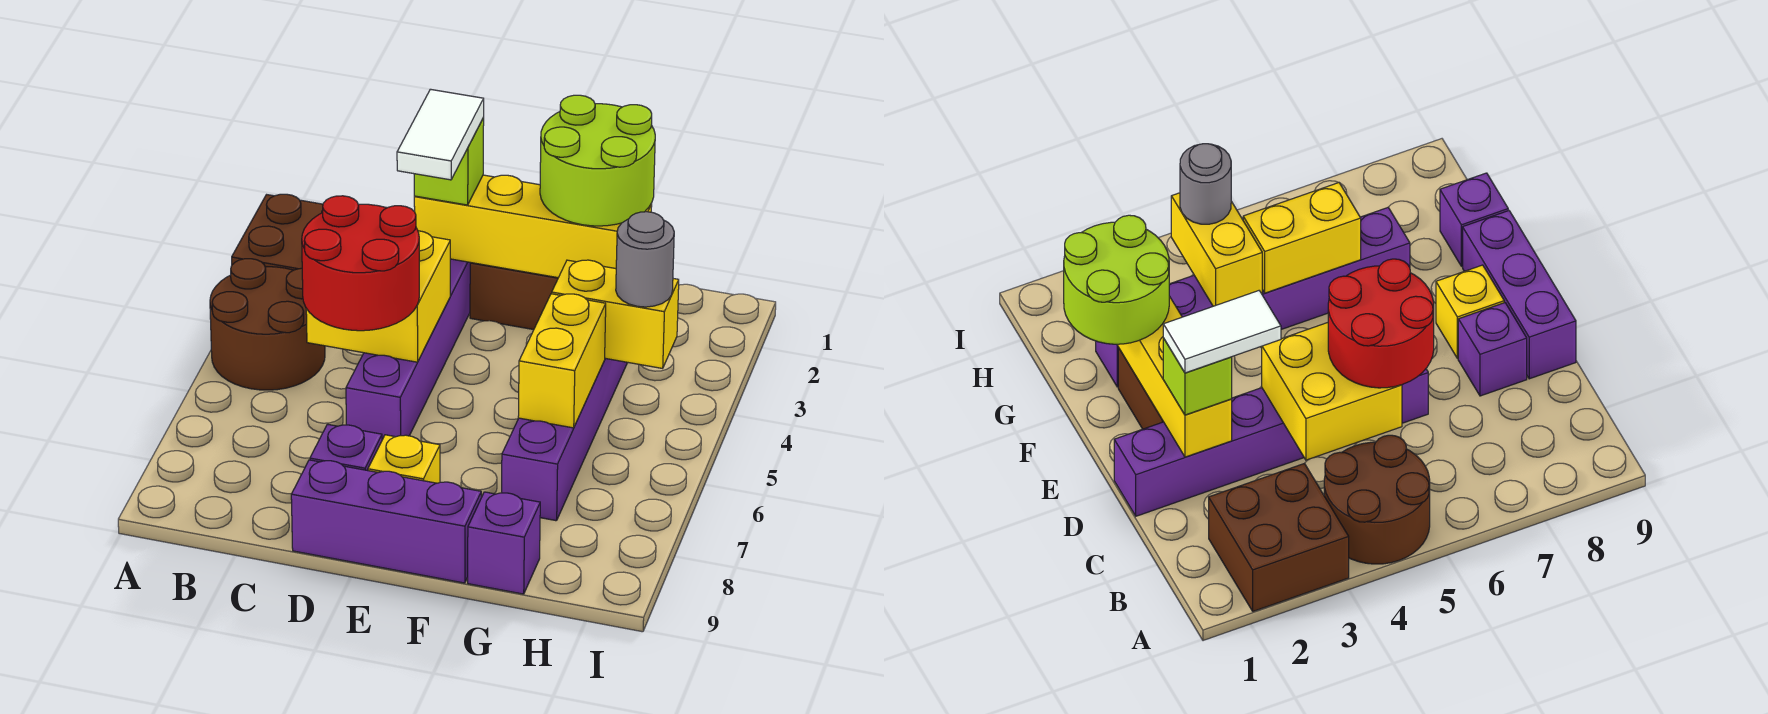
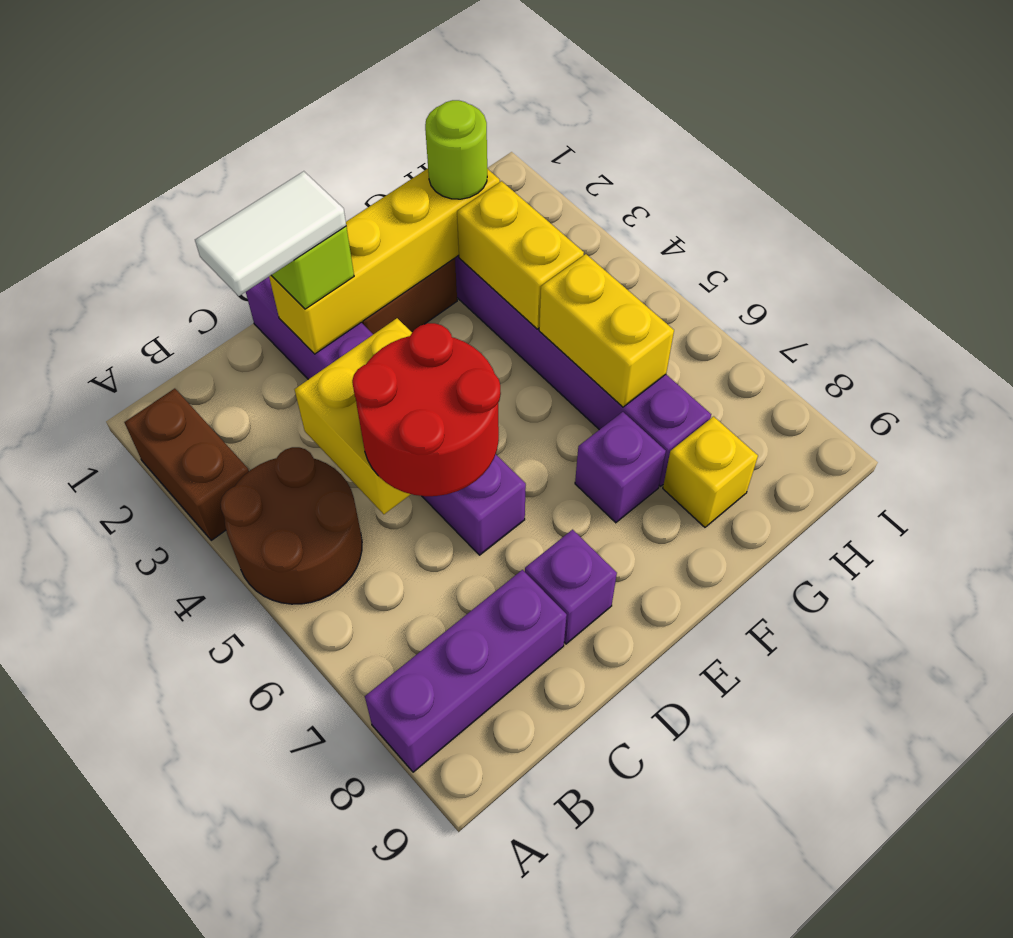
brown 2x2 brick [232,194,323,270] -> brown 1x2 brick [124,389,249,540]
white 1x2 tile [397,89,484,180] -> white 1x2 tile turned to [195,171,346,296]
purple 1x3 brick [291,460,481,583] -> purple 1x3 brick moved to [365,570,567,772]
yellow 1x1 brick [368,435,440,483] -> yellow 1x1 brick moved to [663,416,758,527]
lime 2x2 round brick [540,95,655,226] -> lime 1x1 round brick [425,100,487,199]
yellow 1x2 brick [552,260,679,368] -> yellow 1x2 brick turned to [457,181,584,329]
purple 1x1 brick [468,492,540,594] -> purple 1x1 brick moved to [575,412,666,523]
grey 1x1 round brick [616,212,674,307] -> none

